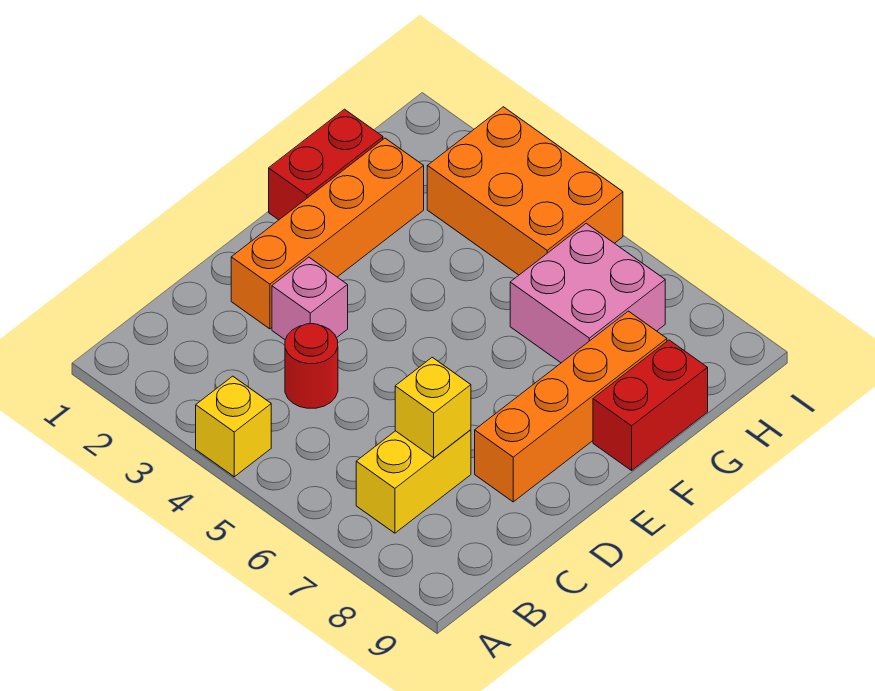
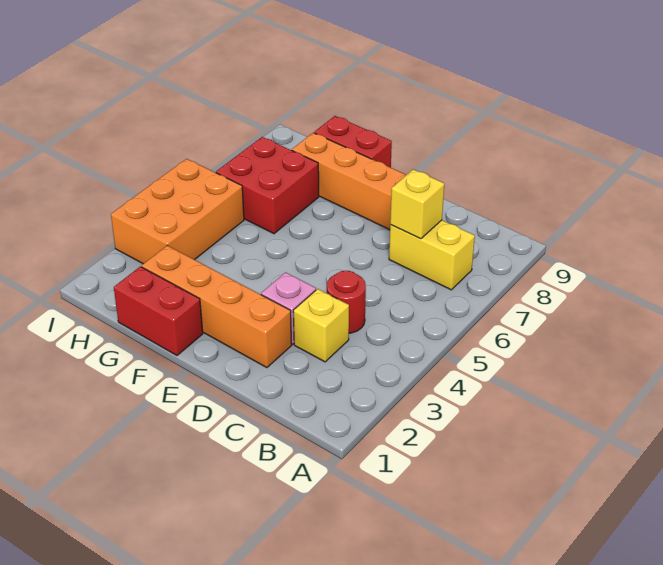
yellow 1x1 brick [196,376,271,477] -> yellow 1x1 brick moved to [293,289,349,362]
pink 2x2 brick [510,224,665,363] -> red 2x2 brick [216,137,319,234]

